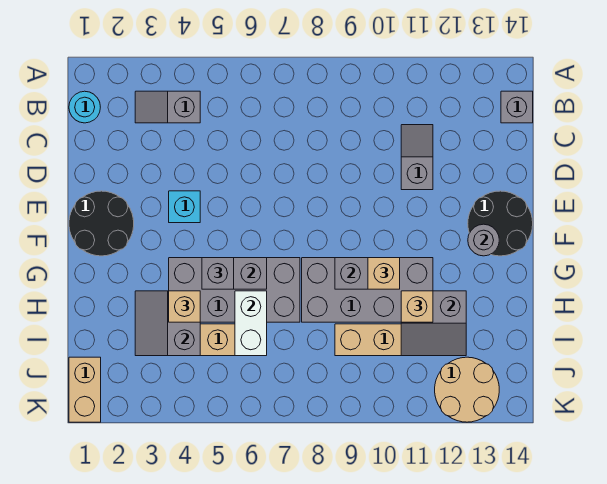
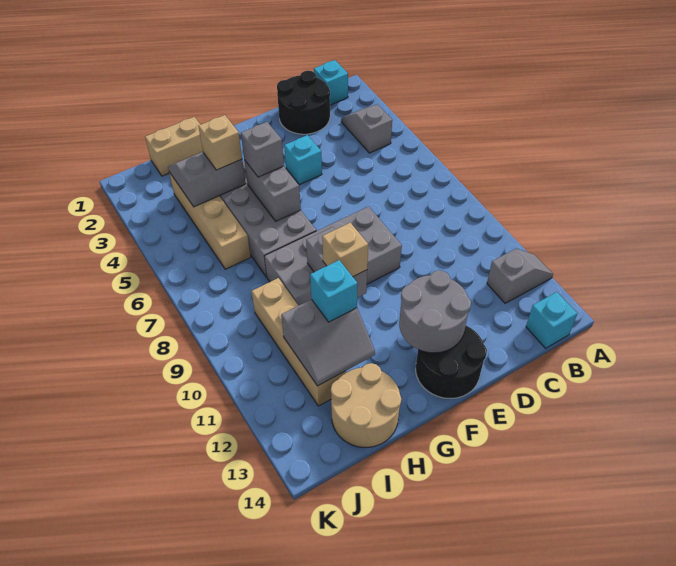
cyan 1x1 round brick [69,91,100,123] -> cyan 1x1 brick [314,60,348,105]
grey 1x1 brick [501,91,533,123] -> cyan 1x1 brick [526,292,577,348]
grey 1x2 slope [401,125,433,190] -> grey 1x2 slope moved to [487,249,553,303]
black 2x2 round brick [69,191,134,256] -> black 2x2 round brick moved to [277,71,330,134]
grey 1x1 round brick [468,224,499,256] -> grey 2x2 round brick [399,270,471,353]
grey 2x4 brick [302,258,433,322] -> grey 2x4 brick turned to [264,207,402,306]
white 1x2 brick [235,291,267,356] -> none
grey 2x2 slope [401,291,466,356] -> grey 2x2 slope turned to [281,299,375,386]
tan 1x1 brick [401,291,433,322] -> cyan 1x1 brick [310,260,358,322]
tan 1x2 brick [69,357,101,422] -> tan 1x2 brick moved to [145,117,203,176]
tan 2x2 round brick [435,357,499,422] -> tan 2x2 round brick moved to [331,363,401,447]

